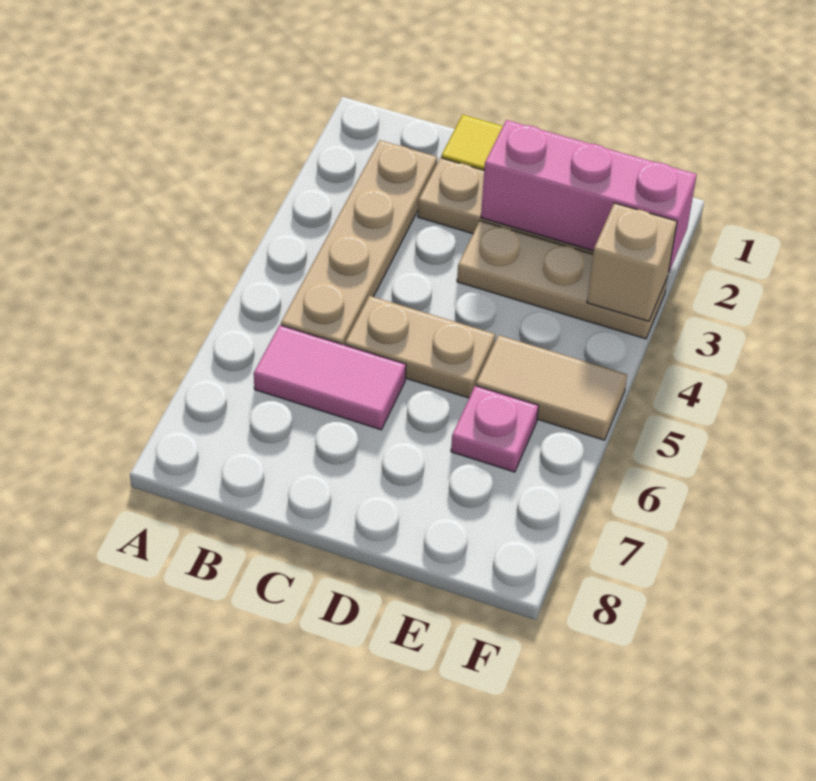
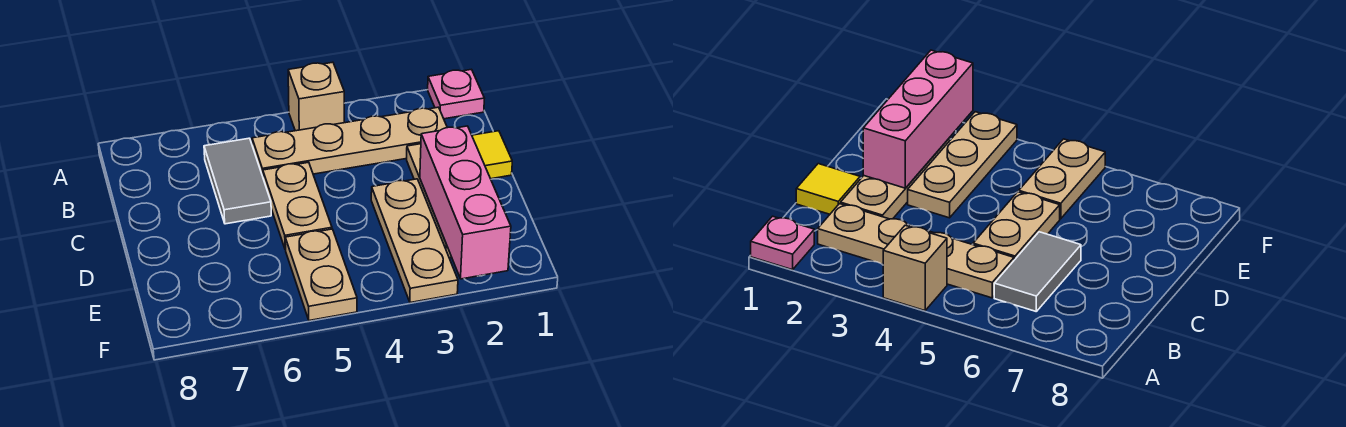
pink 1x2 tile [254,325,406,430] -> grey 1x2 tile [204,138,271,224]
tan 1x2 tile [476,335,627,440] -> tan 1x2 plate [285,229,357,321]
pink 1x1 plate [451,386,538,472] -> pink 1x1 plate moved to [428,69,484,119]
tan 1x1 brick [587,203,677,321] -> tan 1x1 brick moved to [288,62,344,131]

